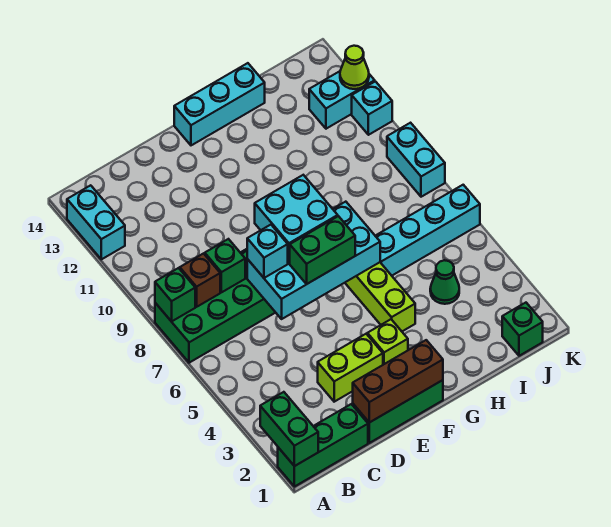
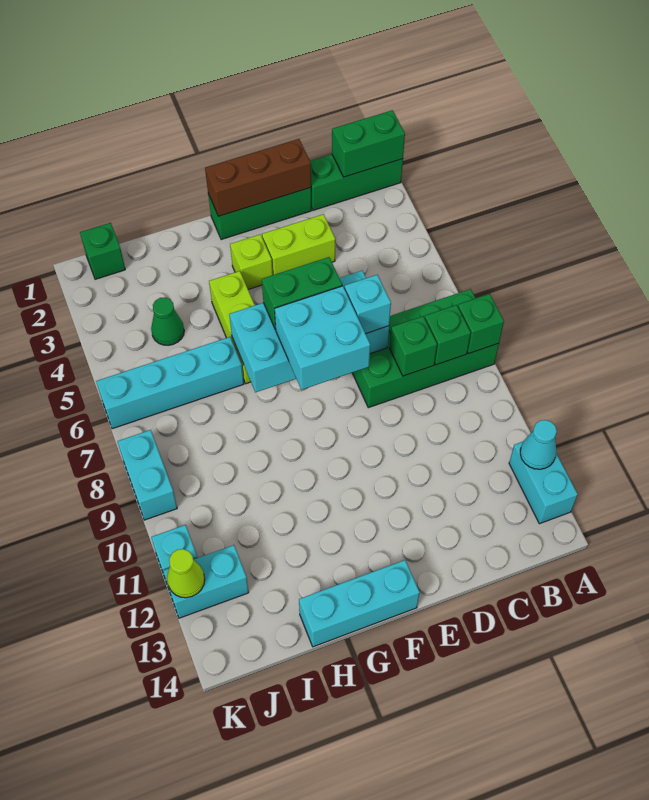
green 1x2 brick [260,392,318,466] -> green 1x2 brick turned to [332,110,405,177]
none -> cyan 1x1 cone [520,420,557,469]
brown 1x1 brick [180,254,220,307] -> green 1x1 brick [425,305,471,365]

